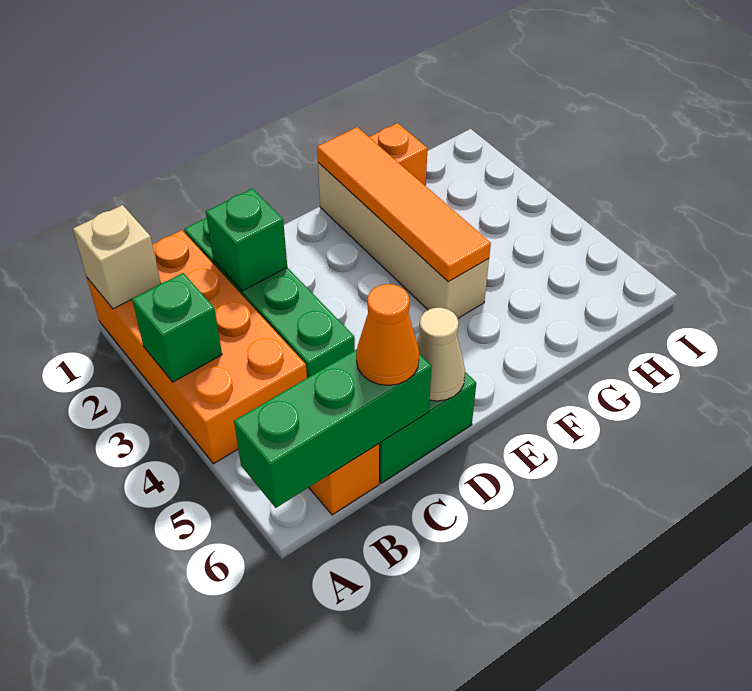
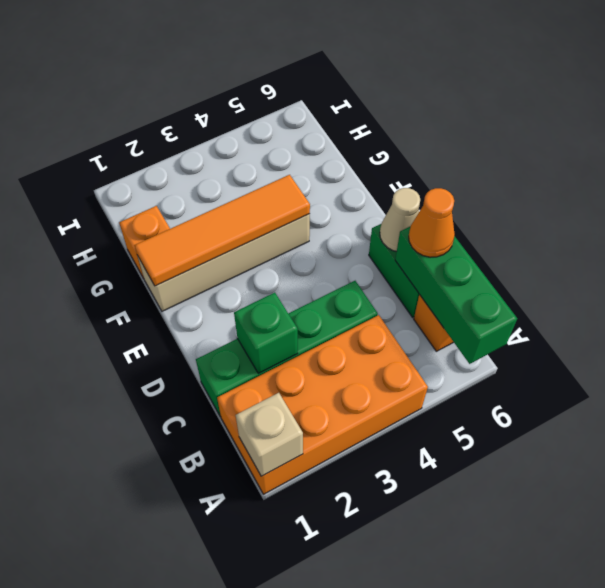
green 1x1 brick [132,273,222,382] -> none

